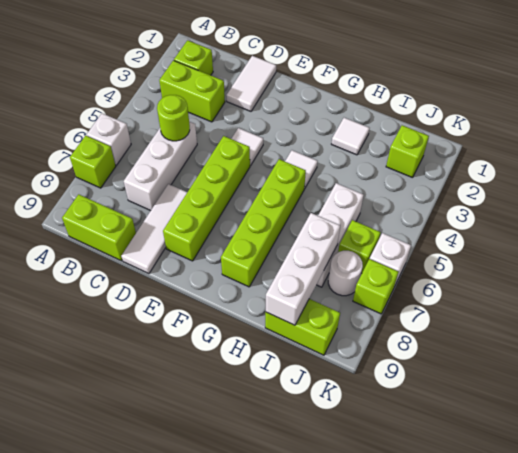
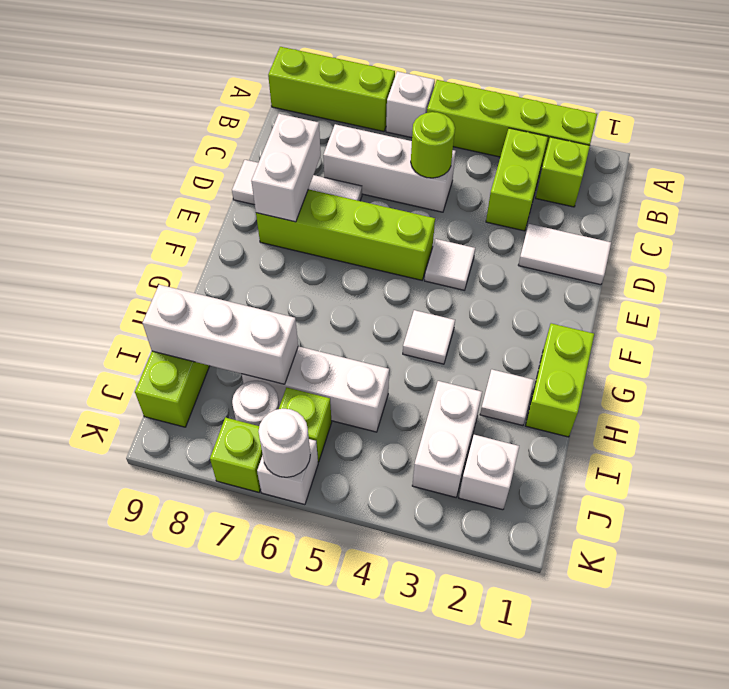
lime 1x1 brick [70,136,116,188] -> lime 1x3 brick [268,47,395,132]
lime 1x2 brick [62,194,136,261] -> lime 1x2 brick moved to [525,323,594,437]
none -> white 1x2 brick [251,114,321,222]
lime 1x4 brick [221,159,306,287] -> lime 1x4 brick moved to [427,80,597,166]
none -> white 1x2 brick [412,381,482,497]
lime 1x1 brick [386,125,429,178] -> white 1x1 brick [459,435,519,510]
none -> white 1x1 round brick [258,409,310,477]

